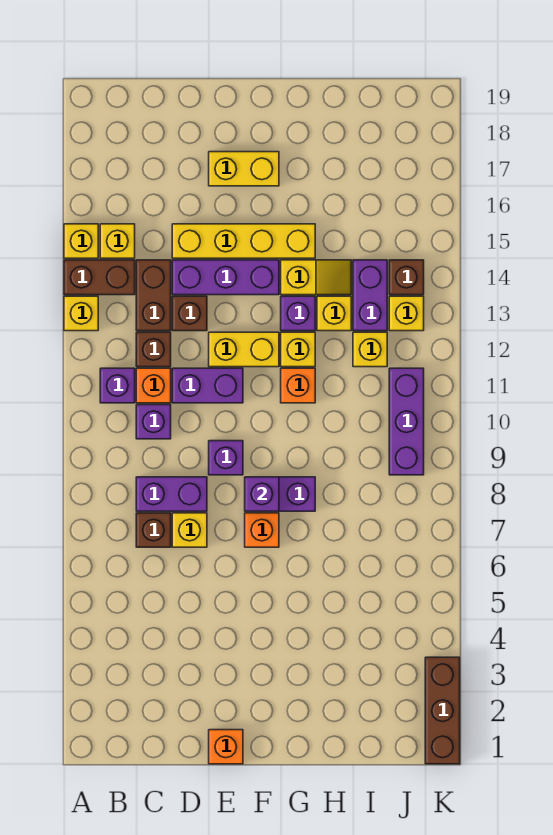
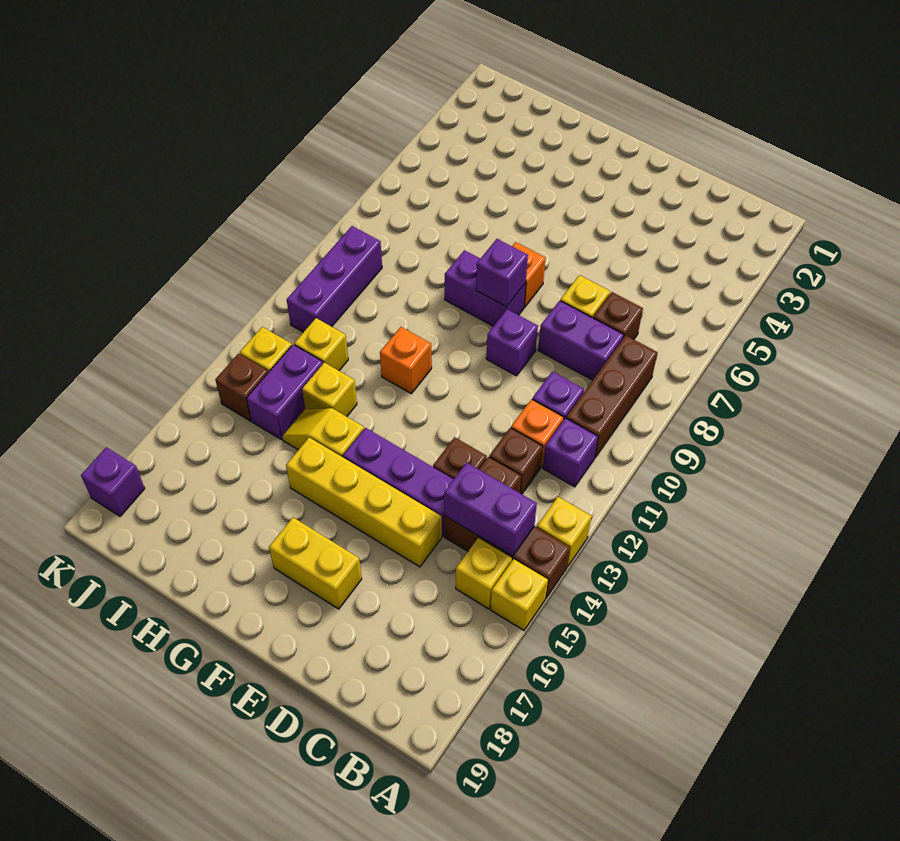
purple 1x2 brick [172,368,243,403] -> purple 1x2 brick moved to [444,462,537,556]
orange 1x1 brick [209,730,243,764] -> none
yellow 1x2 brick [209,332,279,367] -> none
yellow 1x1 brick [281,332,315,367] -> none
purple 1x1 brick [281,296,315,331] -> purple 1x1 brick moved to [81,447,145,516]
brown 1x3 brick [425,657,460,764] -> brown 1x3 brick moved to [566,336,658,458]

